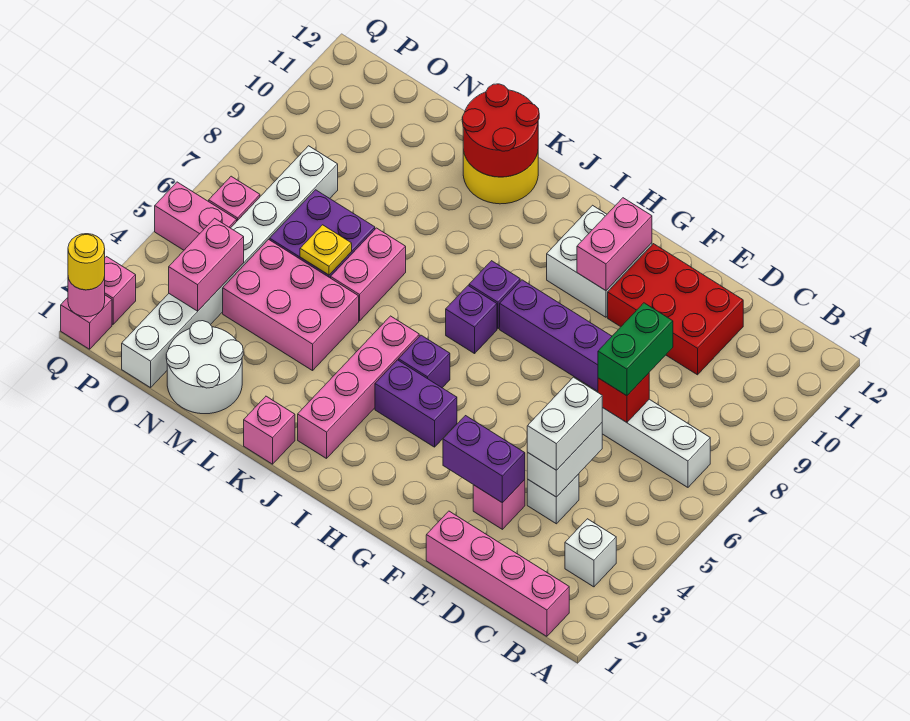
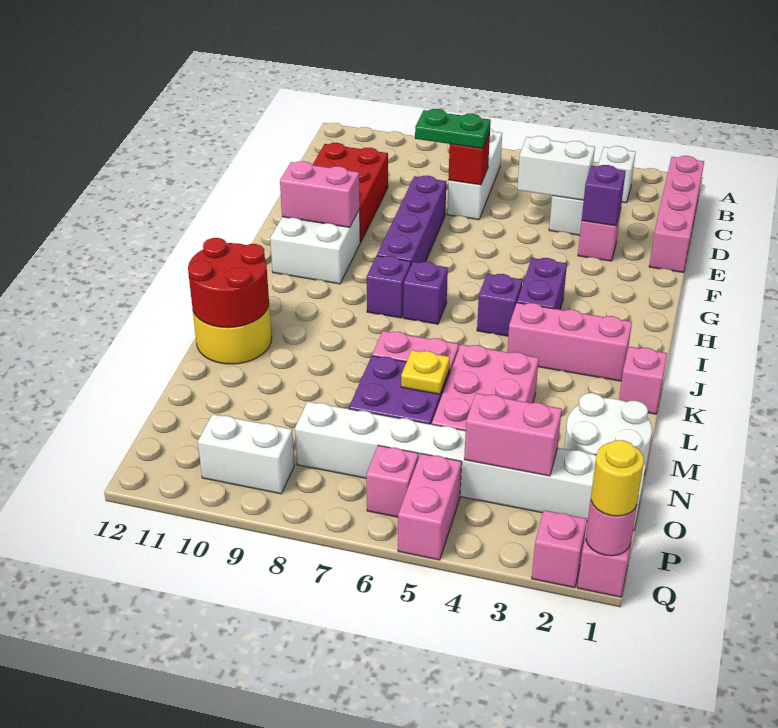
white 1x2 brick [527,377,602,470] -> white 1x2 brick moved to [198,414,294,494]
green 1x2 brick [598,303,673,396] -> green 1x2 plate [415,109,491,149]
purple 1x2 brick [443,416,525,503] -> purple 1x1 brick [582,165,626,226]
pink 1x4 brick [298,316,419,459] -> pink 1x3 brick [507,303,632,381]

